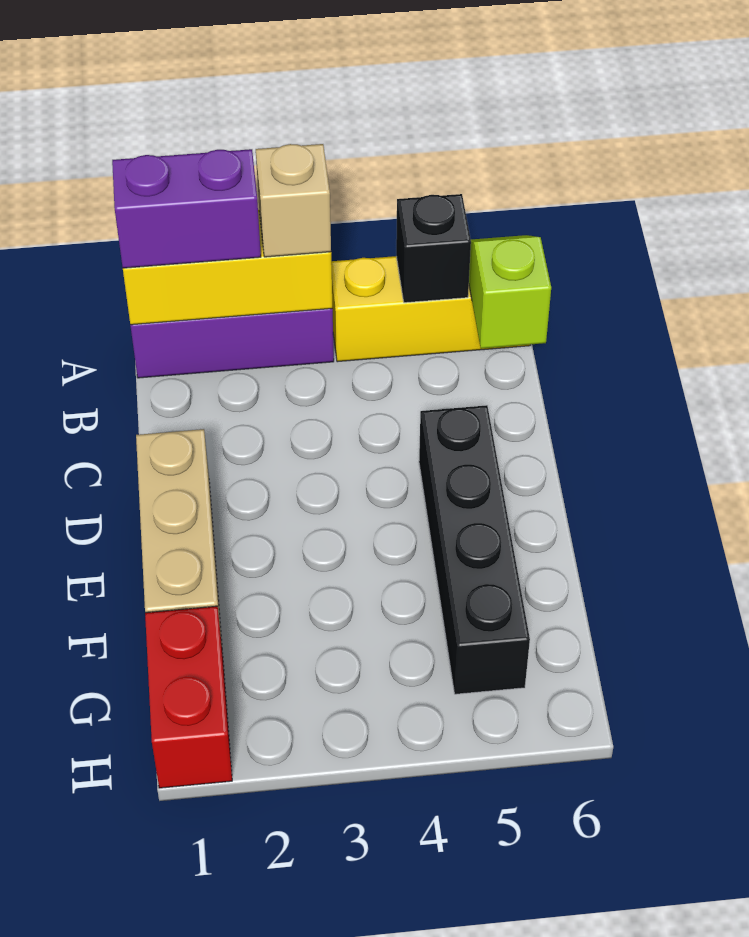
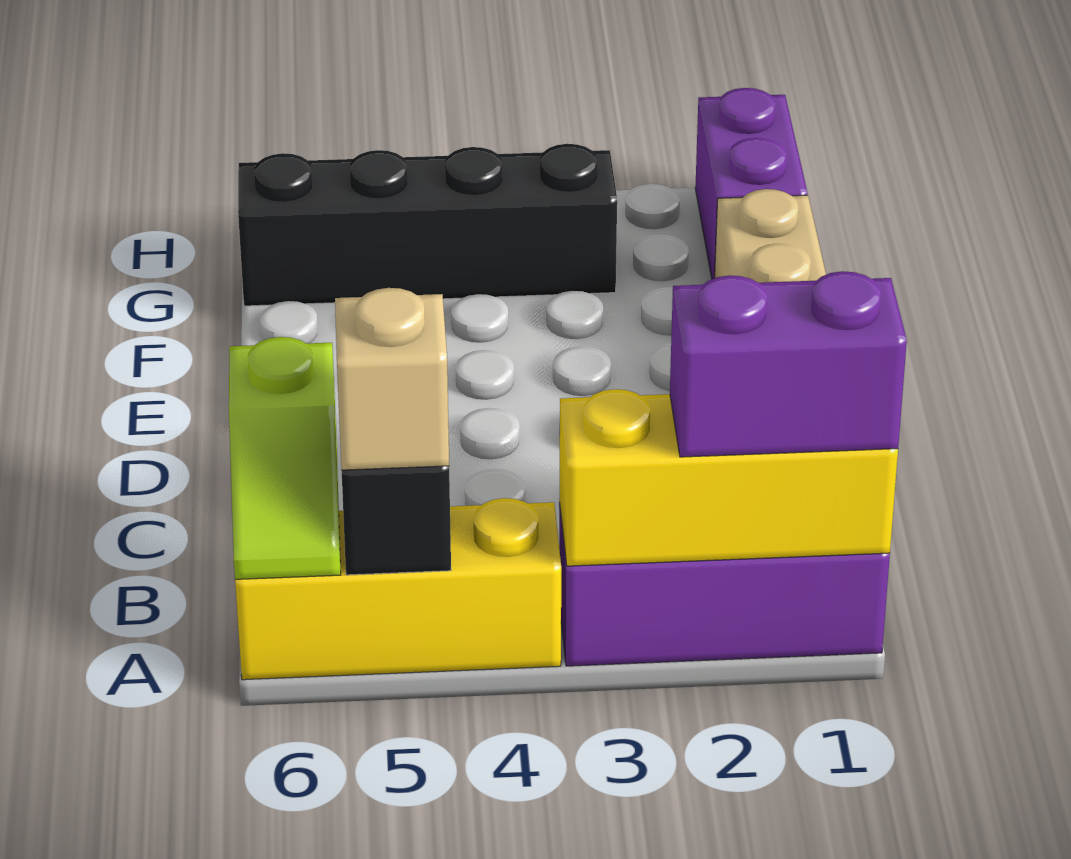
tan 1x1 brick [256,144,331,257] -> tan 1x1 brick moved to [335,288,449,470]
black 1x4 brick [419,405,530,694] -> black 1x4 brick turned to [238,144,617,306]
red 1x2 brick [145,606,232,788] -> purple 1x2 brick [695,88,807,279]

